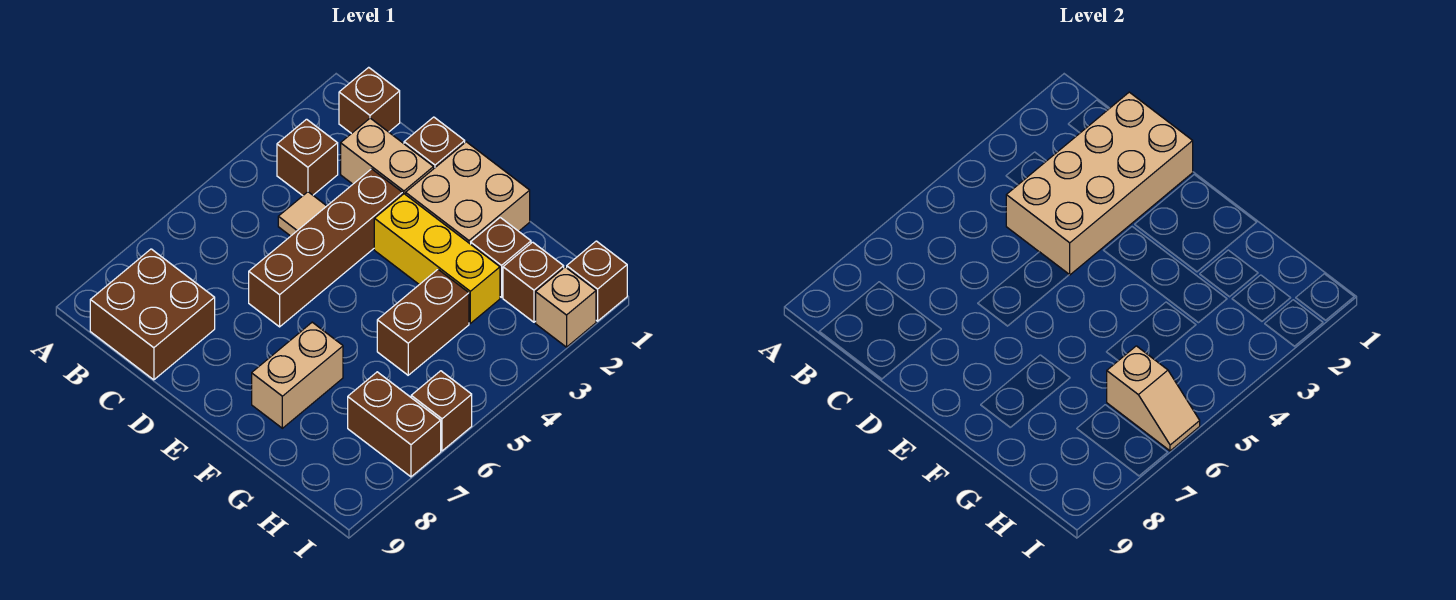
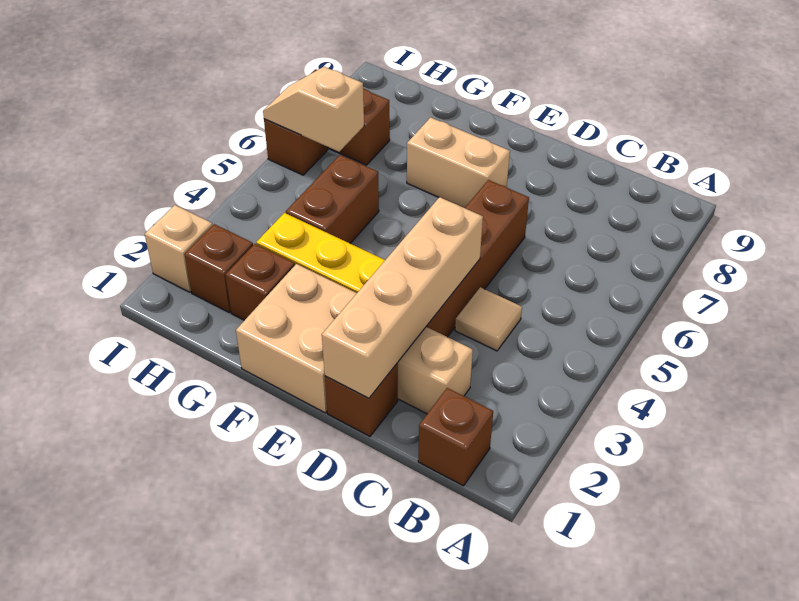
brown 1x1 brick [277,119,338,196] -> none
brown 2x2 brick [90,249,215,380] -> none
tan 2x4 brick [1006,92,1193,275] -> tan 1x4 brick [322,197,483,398]
tan 1x2 brick [252,322,343,428] -> tan 1x2 brick turned to [407,117,510,208]
brown 1x1 brick [567,241,627,321] -> none

